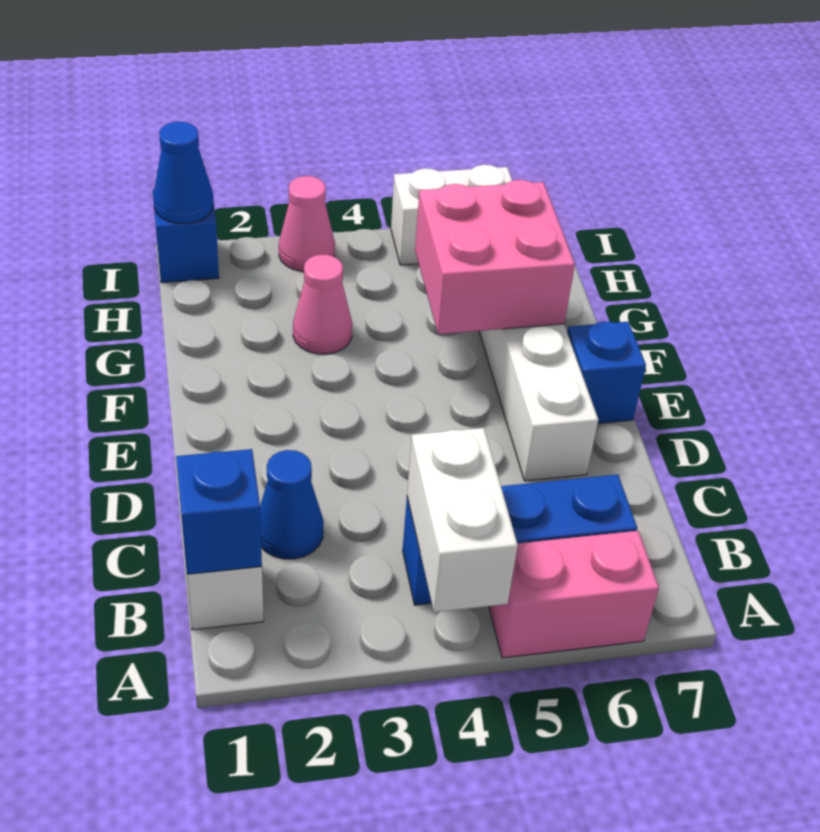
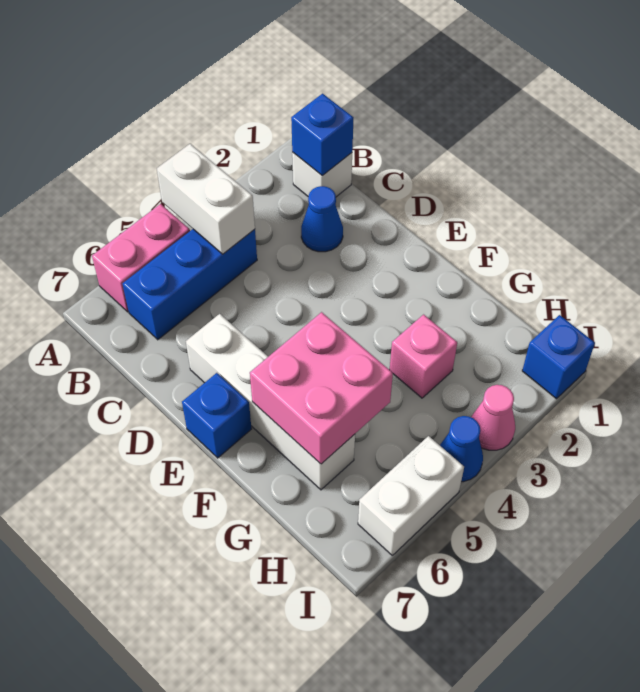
pink 1x1 cone [293,255,352,354] -> pink 1x1 brick [390,315,457,398]
blue 1x1 cone [153,122,214,224] -> blue 1x1 cone moved to [440,416,483,482]

